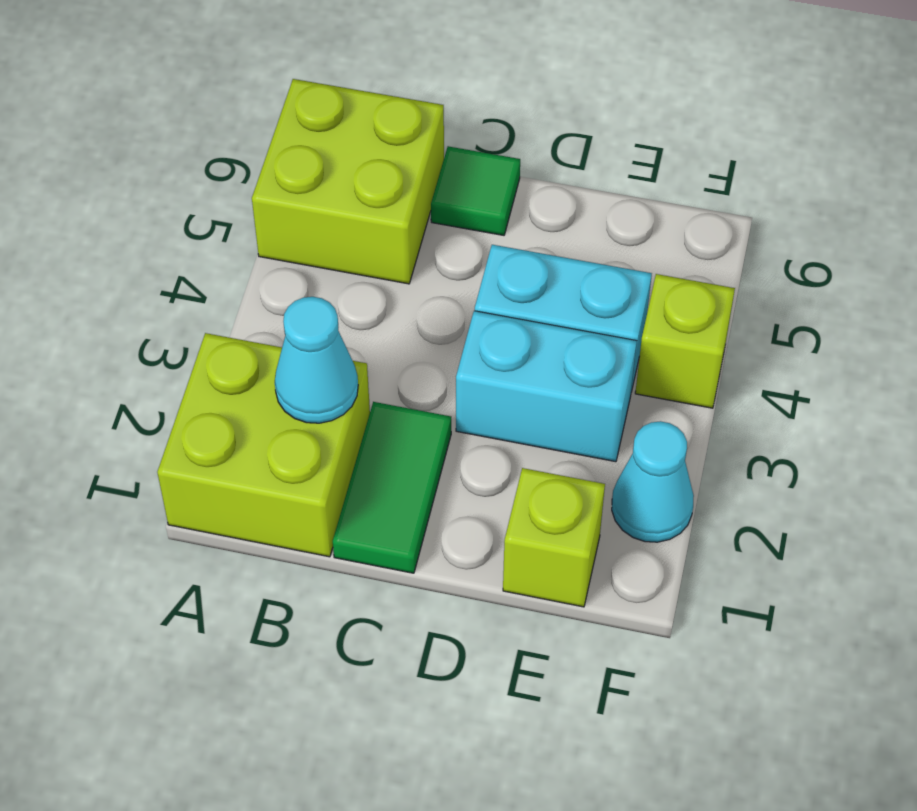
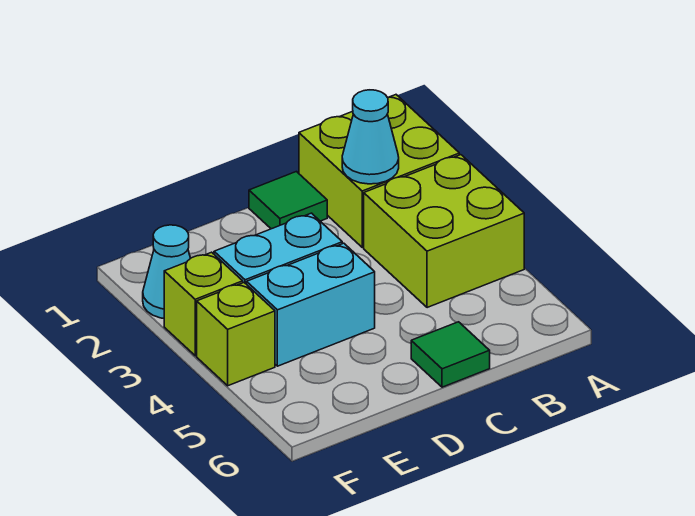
lime 2x2 brick [252,79,444,284] -> lime 2x2 brick moved to [364,155,524,308]
green 1x2 tile [333,402,451,573] -> green 1x1 tile [249,172,327,229]
lime 1x1 brick [503,468,605,607] -> lime 1x1 brick moved to [164,252,243,356]

